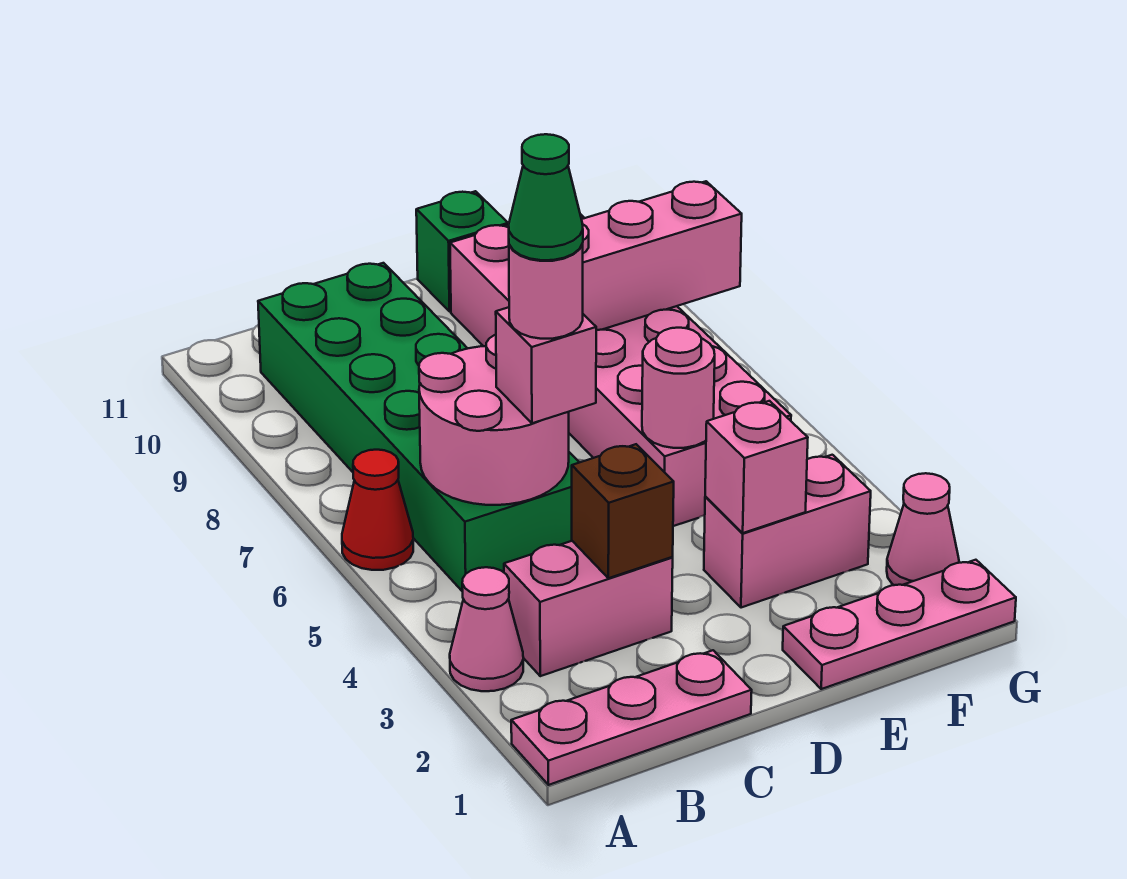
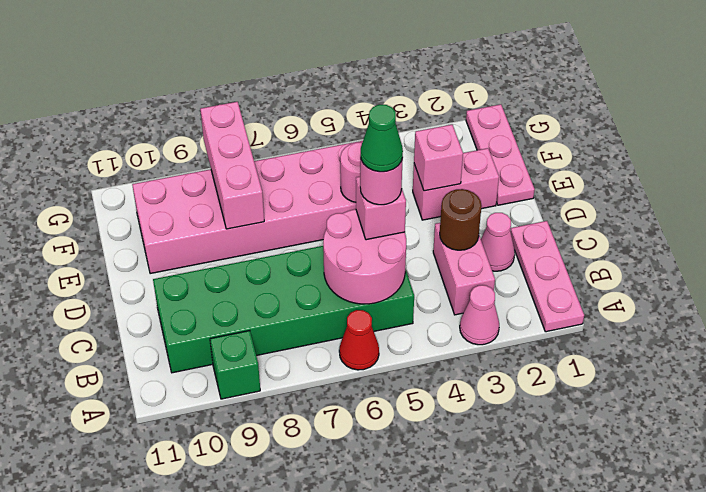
brown 1x1 brick [572,444,674,578] -> brown 1x1 round brick [440,189,482,250]
pink 1x2 brick [704,455,871,608] -> pink 1x2 brick turned to [413,148,499,220]
green 1x1 brick [416,191,508,312] -> green 1x1 brick moved to [210,331,260,399]
pink 1x1 cone [887,473,959,585] -> pink 1x1 cone moved to [481,213,515,271]

